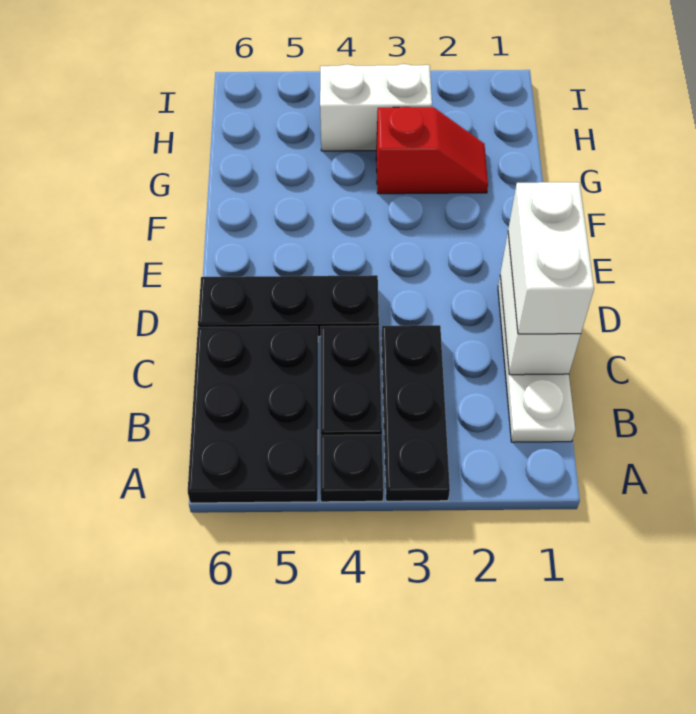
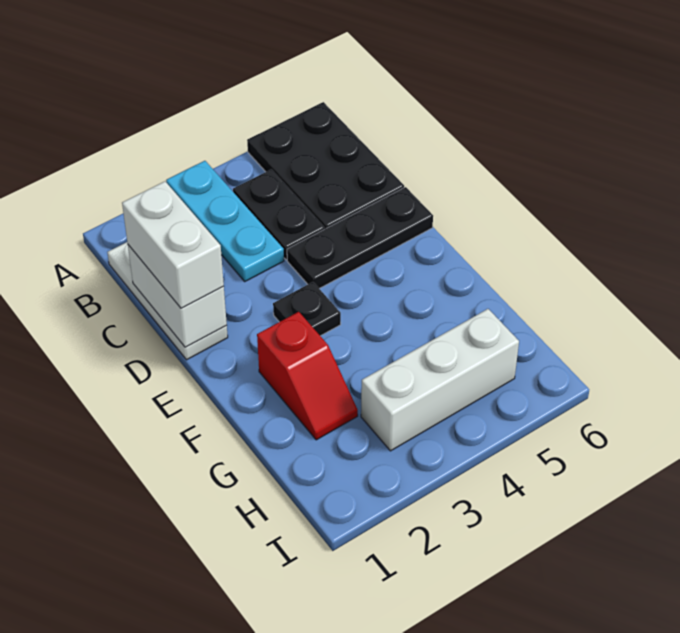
black 1x3 plate [381,325,450,501] -> cyan 1x3 plate [166,161,284,281]
black 1x1 plate [320,435,384,502] -> black 1x1 plate moved to [273,282,341,336]
red 1x2 slope [376,107,488,194] -> red 1x2 slope turned to [257,312,358,440]
white 1x2 brick [320,64,432,151] -> white 1x3 brick [361,309,519,451]

